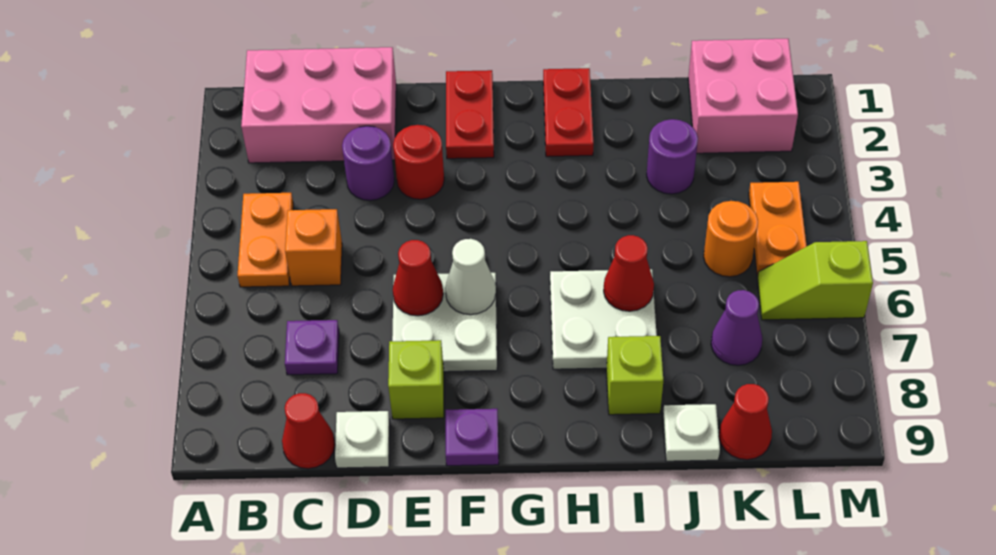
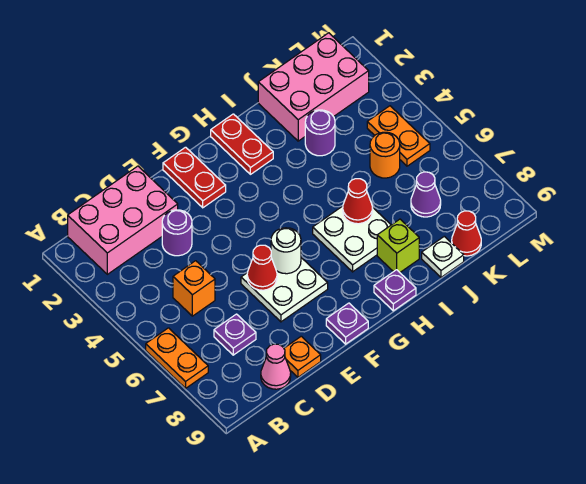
orange 1x2 plate [237,193,294,287] -> orange 1x2 plate moved to [146,328,208,388]
red 1x1 cone [282,393,335,469] -> pink 1x1 cone [261,344,291,389]
white 1x1 plate [335,411,390,468] -> orange 1x1 plate [284,336,321,377]
red 1x1 round brick [393,125,444,199] -> none
lime 1x1 brick [388,340,444,419] -> none
white 1x1 cone [445,239,496,315] -> white 1x1 round brick [271,228,301,274]
none -> purple 1x1 plate [374,270,416,311]
pink 2x2 brick [688,39,798,153] -> pink 2x3 brick [258,33,369,141]
lime 1x2 slope [757,241,873,320] -> none

